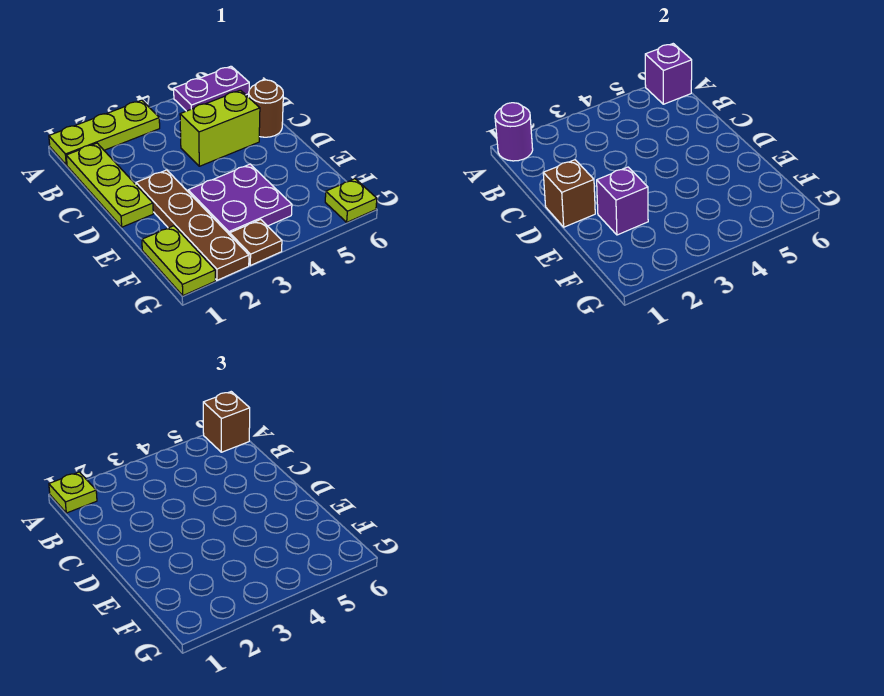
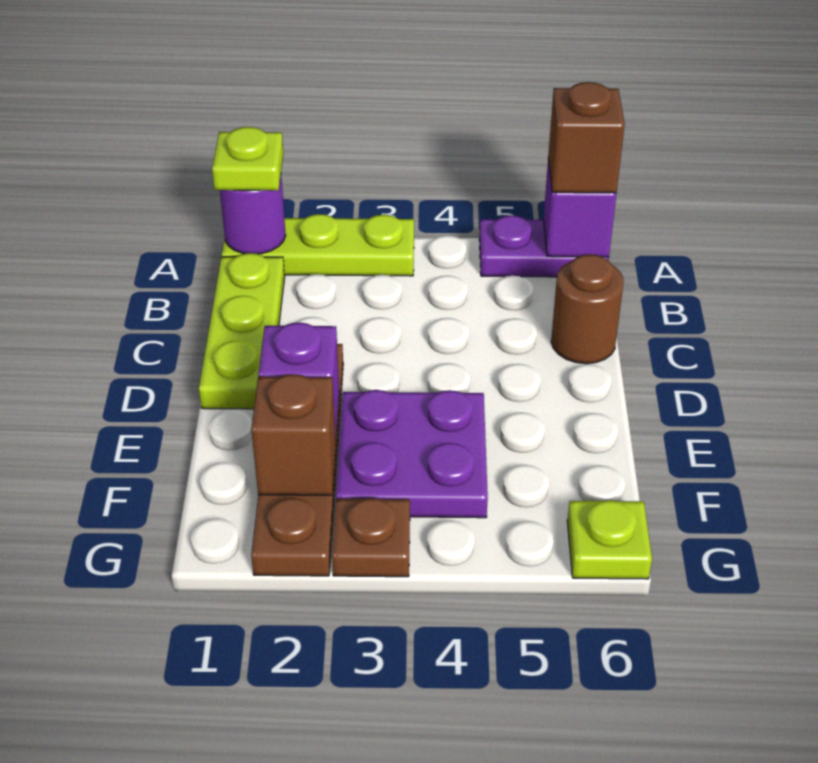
lime 1x2 brick [180,90,260,166] -> none
brown 1x1 brick [543,160,595,227] -> brown 1x1 brick moved to [251,374,336,495]
lime 1x2 plate [142,226,215,296] -> none

